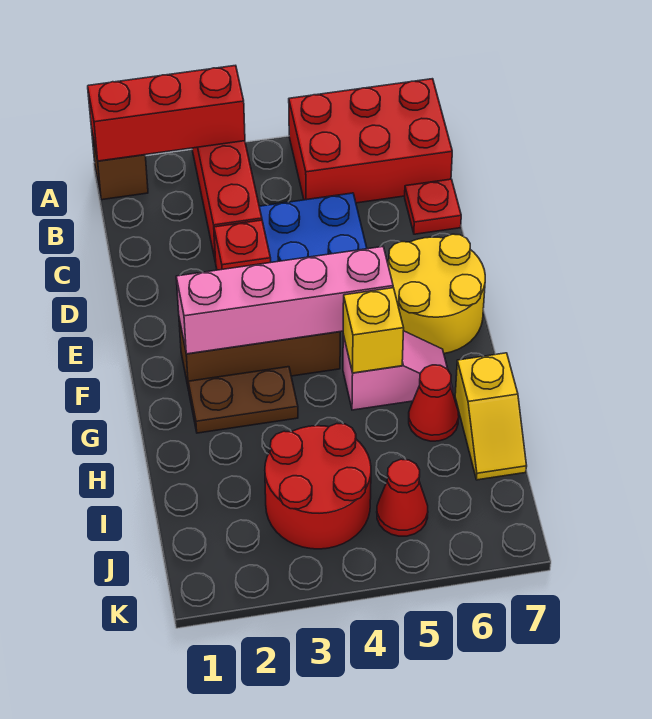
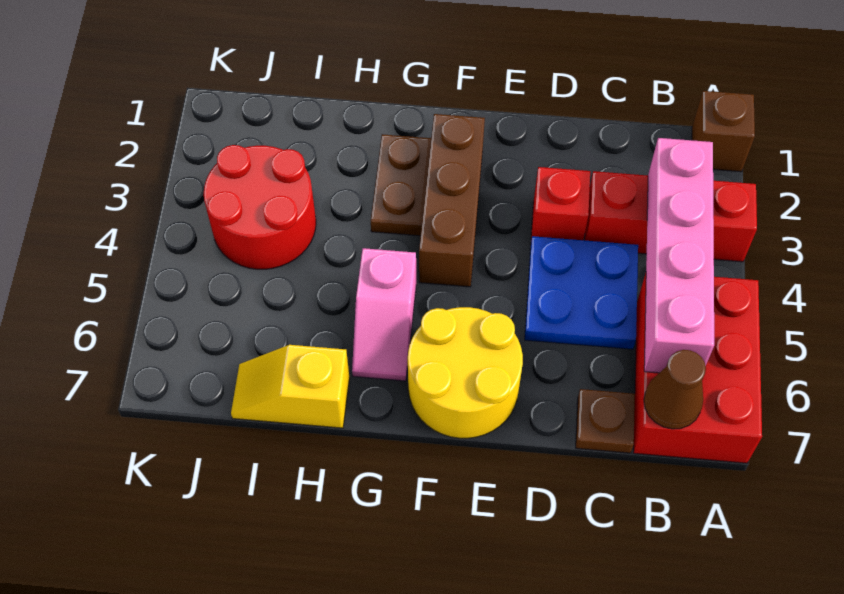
red 1x3 brick [88,65,245,161] -> none
none -> brown 1x1 cone [644,350,706,429]
red 1x1 plate [405,179,461,234] -> brown 1x1 plate [576,389,635,453]
pink 1x4 brick [176,247,393,354] -> pink 1x4 brick moved to [644,138,714,373]
yellow 1x1 brick [343,288,404,373] -> none
red 1x1 cone [409,365,459,441] -> none
red 1x1 cone [377,459,428,536] -> none

